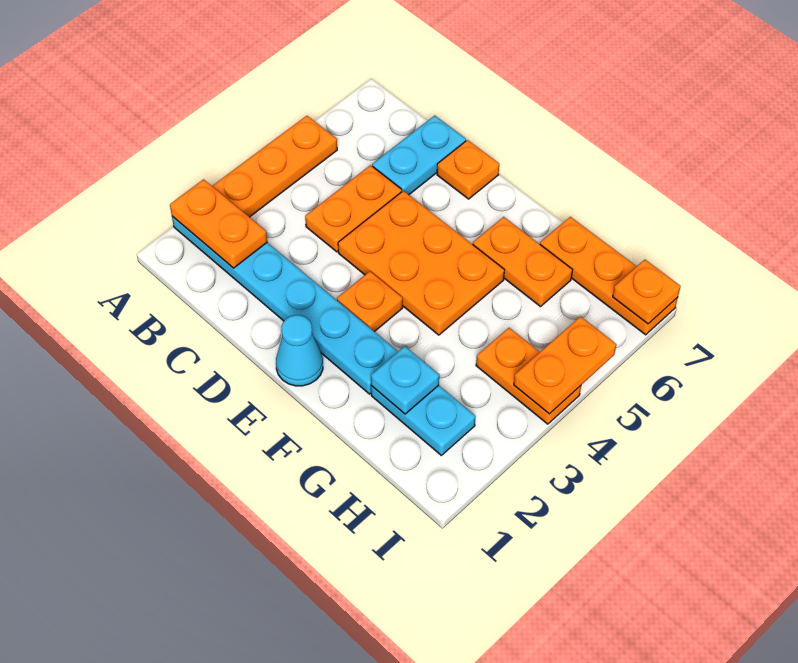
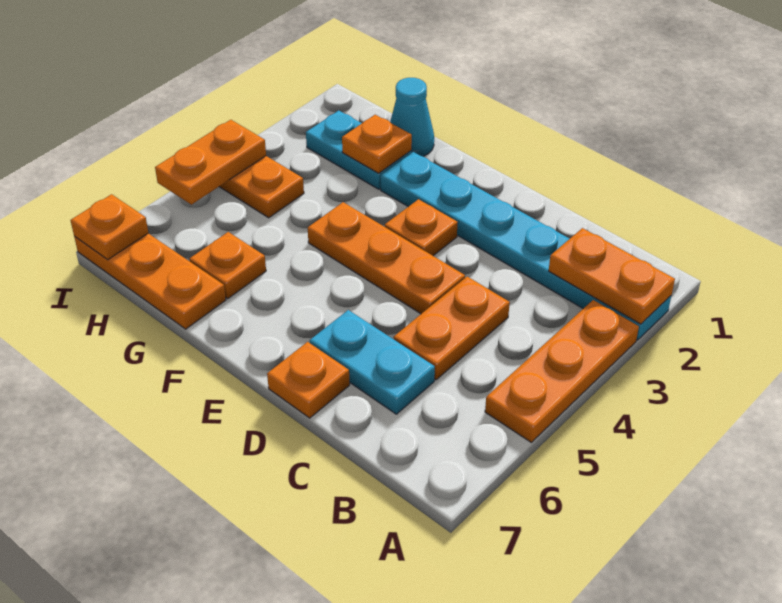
cyan 1x2 plate [372,116,466,195] -> cyan 1x2 plate turned to [310,310,435,414]
orange 2x3 plate [338,191,504,335] -> orange 1x3 plate [308,202,465,314]
cyan 1x1 cone [276,315,323,386] -> cyan 1x1 cone moved to [390,78,434,156]
orange 1x2 plate [473,217,573,307] -> orange 1x1 plate [189,232,266,299]
cyan 1x1 plate [371,346,439,414] -> orange 1x1 plate [342,115,412,173]

